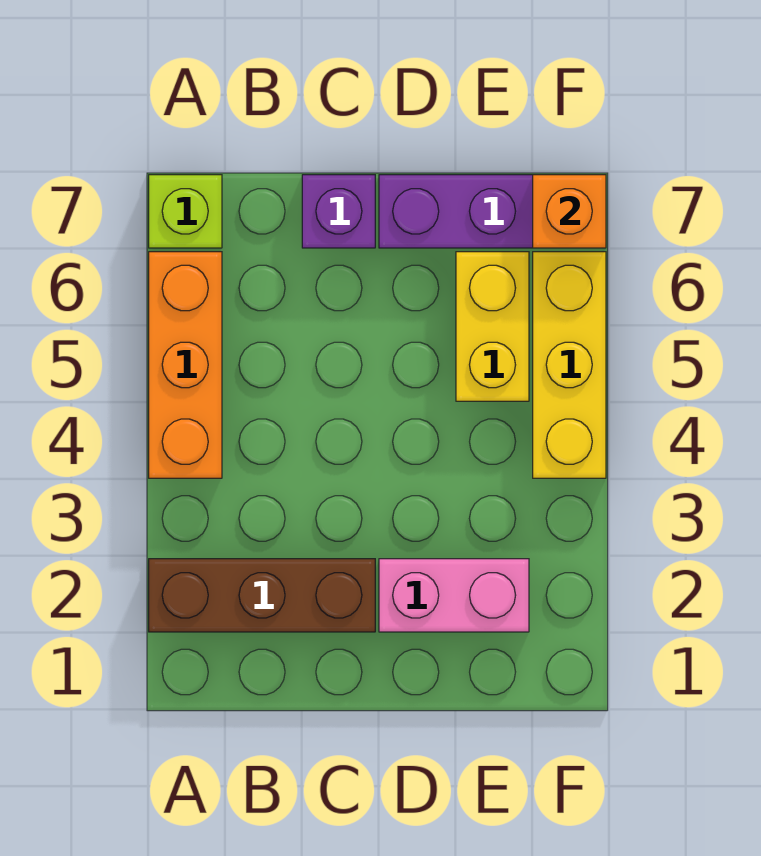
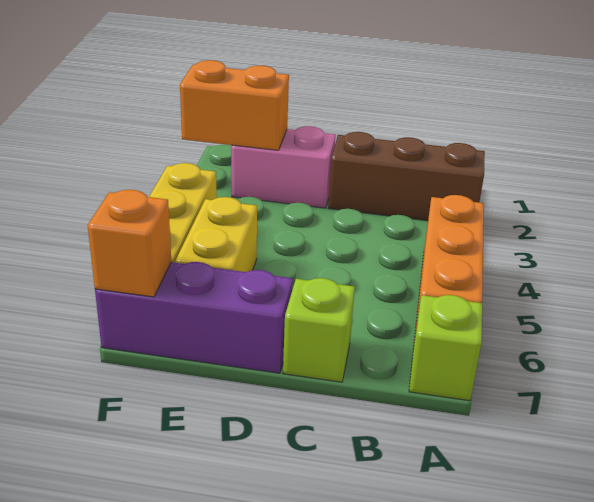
purple 1x1 brick [302,175,375,248] -> lime 1x1 brick [283,278,355,382]
none -> orange 1x2 brick [180,60,289,150]

